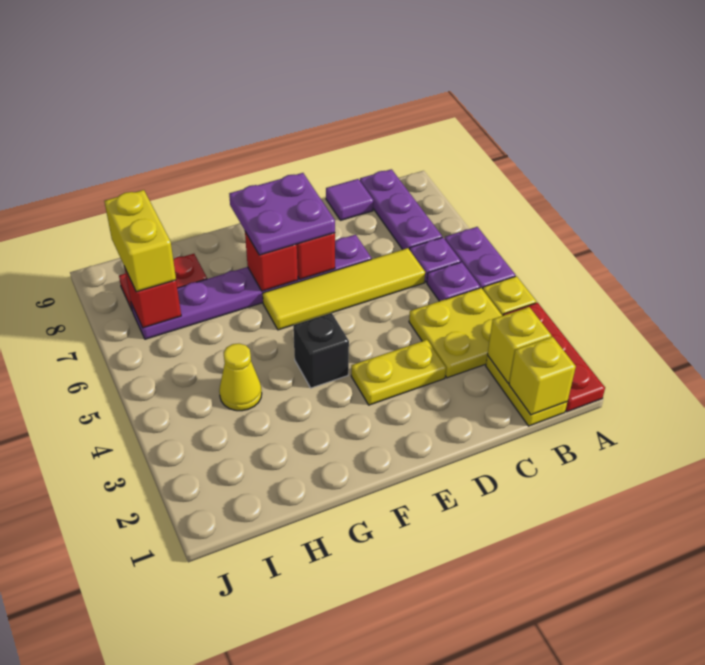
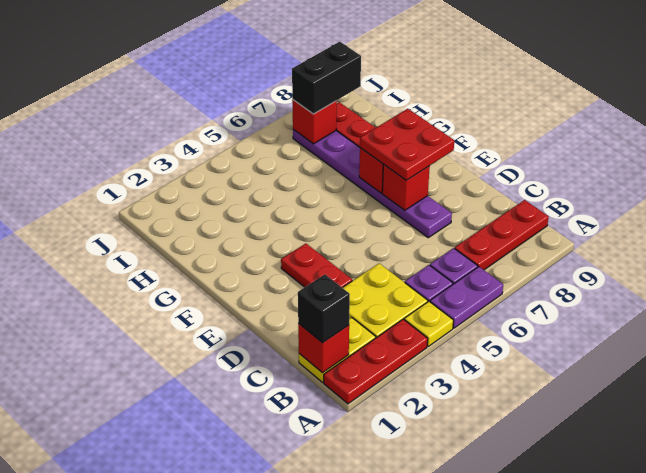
yellow 1x1 brick [509,337,576,415] -> red 1x1 brick [298,323,349,373]
yellow 1x1 brick [487,307,551,383] -> none
purple 1x3 plate [360,169,442,250] -> red 1x3 plate [455,200,549,270]
yellow 1x4 tile [263,248,425,330] -> none
purple 1x1 tile [326,179,373,220] -> none
yellow 1x2 plate [351,340,446,405] -> red 1x2 plate [281,244,352,288]
purple 2x2 plate [229,173,335,255] -> red 2x2 plate [360,109,454,180]
black 1x1 brick [293,313,349,388] -> black 1x1 brick moved to [298,274,350,343]
yellow 1x1 cone [219,344,262,411] -> none
yellow 1x2 brick [104,190,176,292] -> black 1x2 brick [292,42,361,114]

